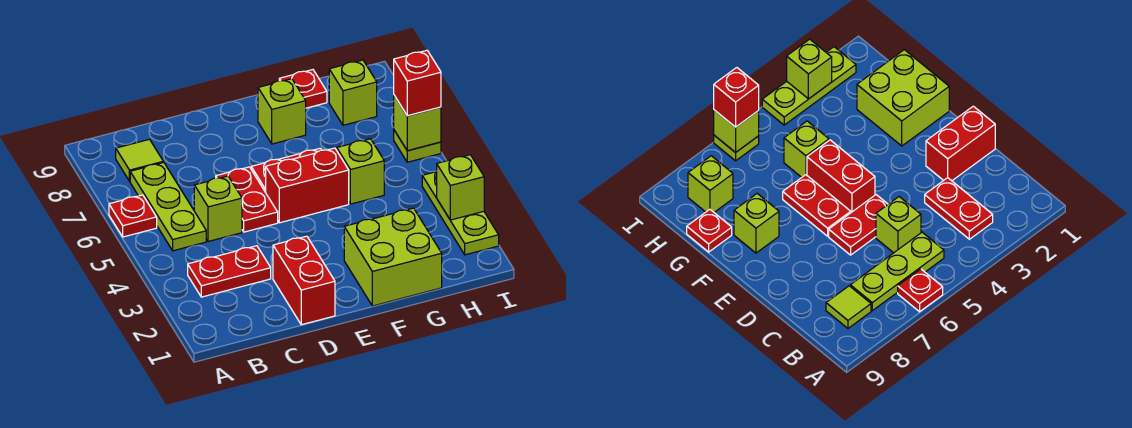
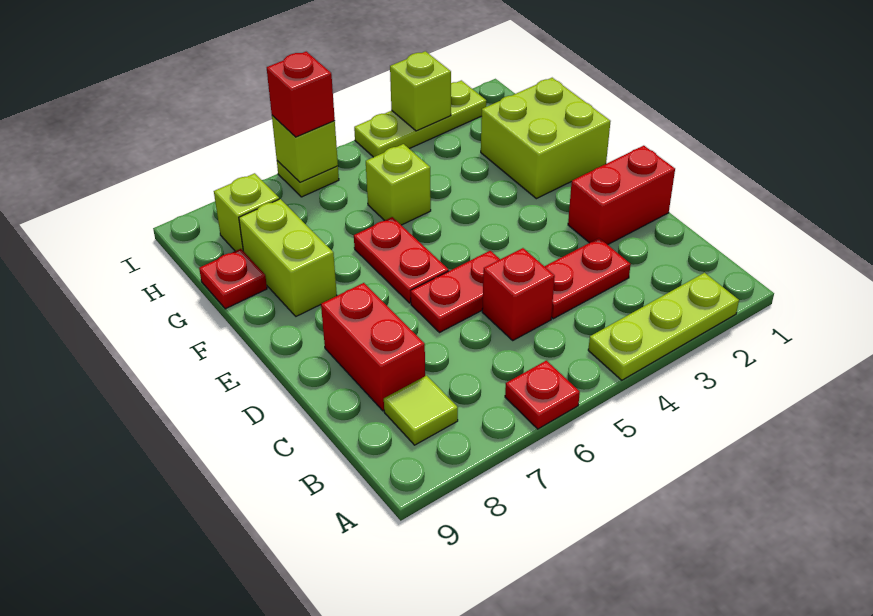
red 1x2 plate [188,246,271,297] -> red 1x2 plate turned to [545,238,631,319]
lime 1x3 plate [130,162,206,251] -> lime 1x3 plate moved to [588,273,739,380]
lime 1x1 brick [194,176,242,242] -> red 1x1 brick [482,248,555,340]
red 1x2 brick [266,148,349,223] -> red 1x2 brick moved to [321,283,425,411]
lime 1x1 brick [258,79,306,144] -> lime 1x2 brick [239,199,337,316]

